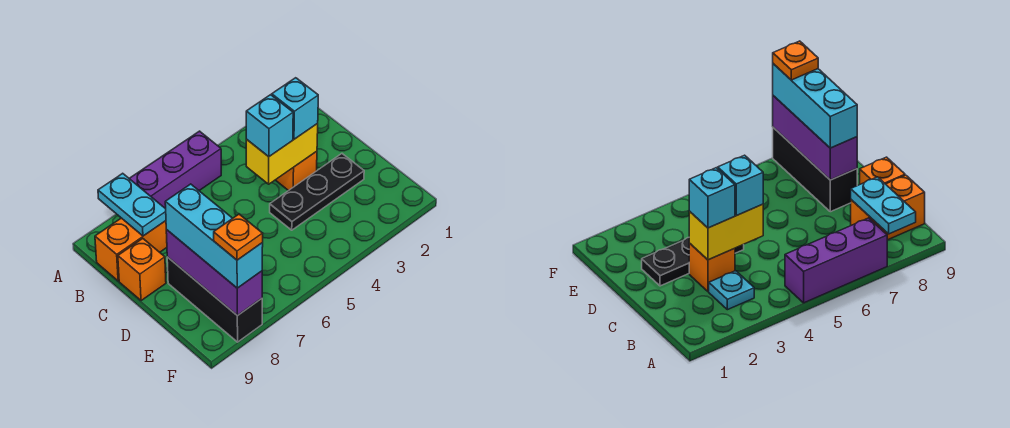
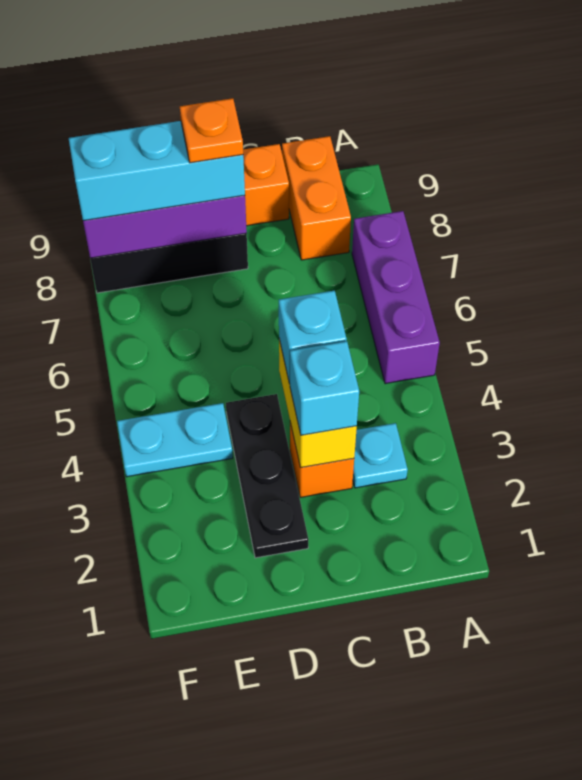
cyan 1x2 plate [98,173,166,236] -> cyan 1x2 plate moved to [117,403,233,477]
orange 1x1 plate [214,214,263,260] -> orange 1x1 plate moved to [180,98,243,163]

